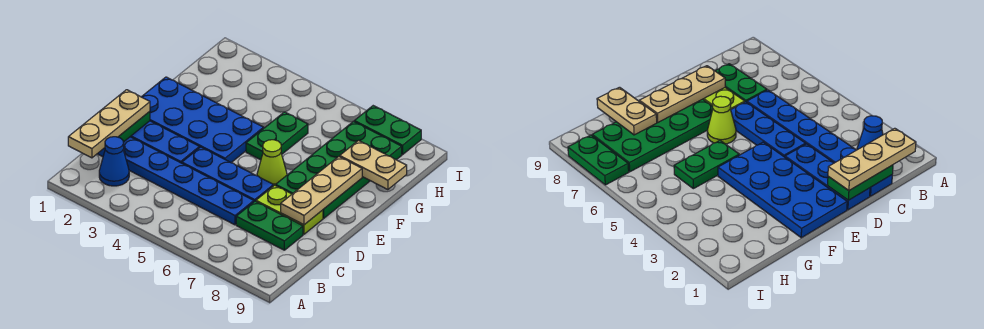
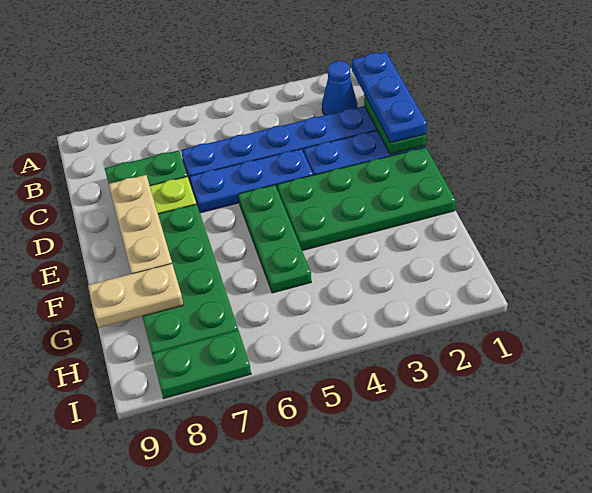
tan 1x3 plate [68,90,150,158] -> blue 1x3 plate [352,52,427,143]
blue 2x4 plate [142,77,264,163] -> green 2x4 plate [277,147,456,251]
lime 1x1 cone [257,140,287,186] -> none
green 1x2 plate [246,112,308,160] -> green 1x3 plate [238,185,311,293]

